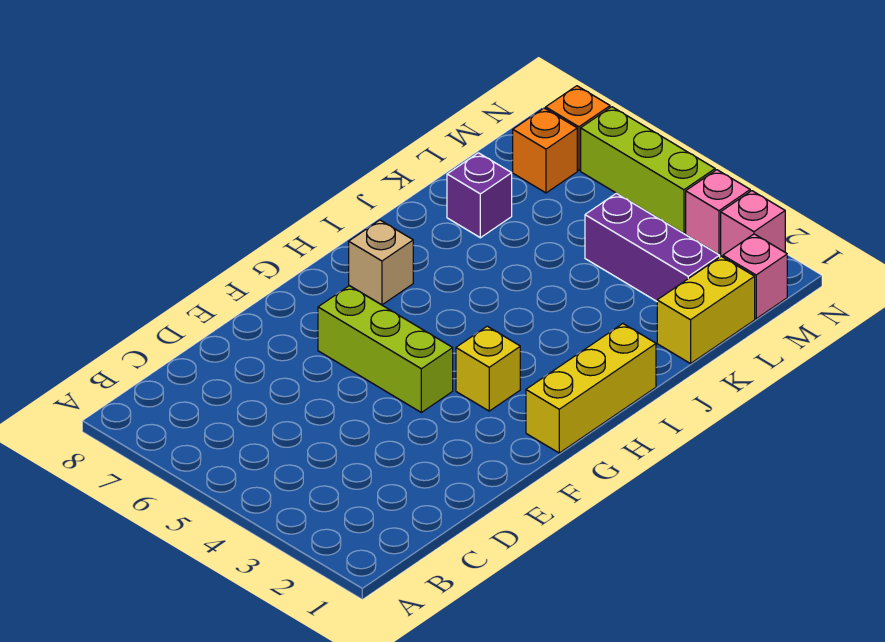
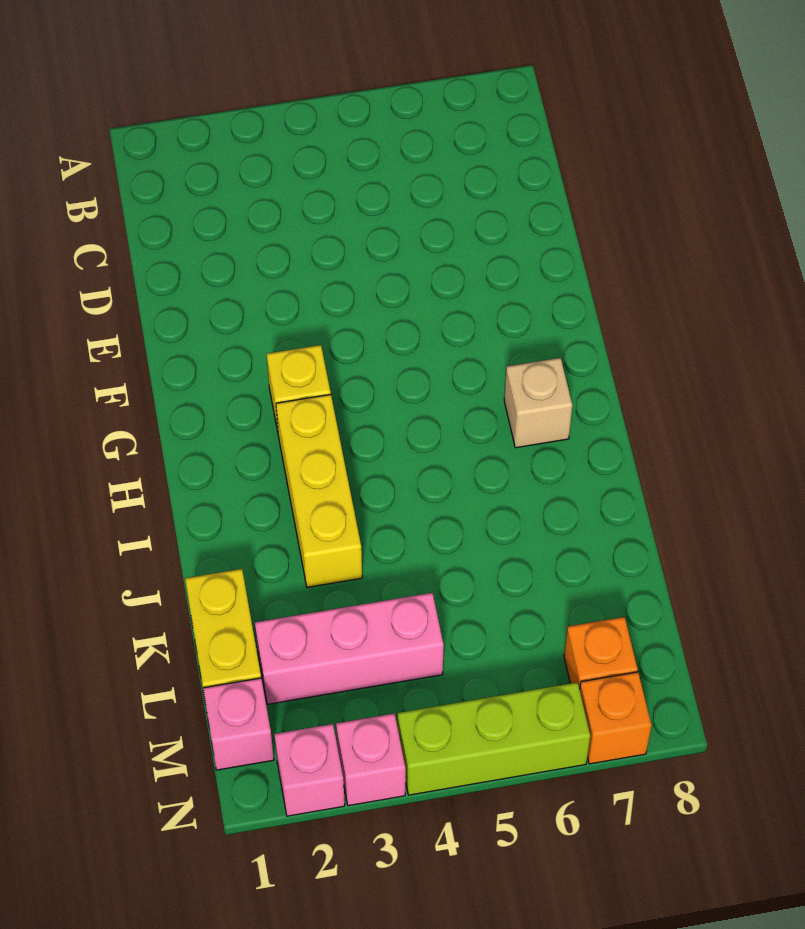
lime 1x3 brick [318,286,453,412] -> none
yellow 1x3 brick [526,324,656,453] -> yellow 1x3 brick moved to [276,395,362,587]
purple 1x1 brick [447,153,512,238] -> none
purple 1x3 brick [585,193,720,301] -> pink 1x3 brick [255,593,444,704]

